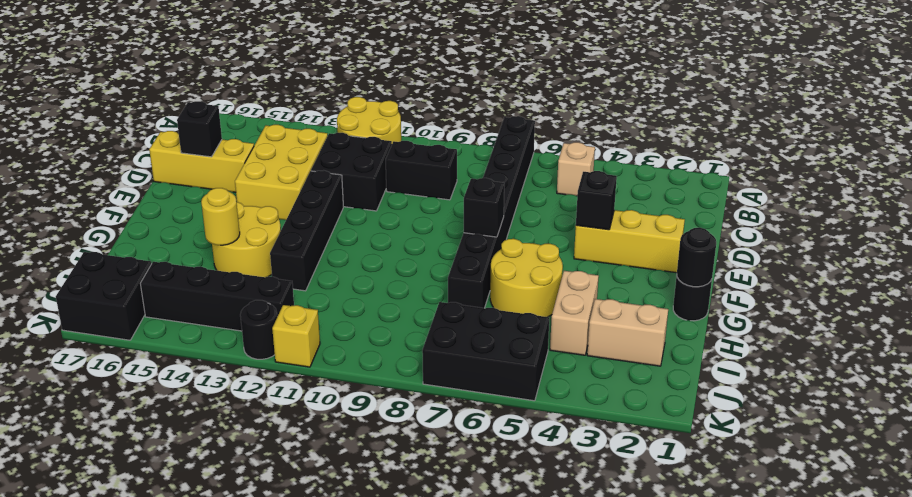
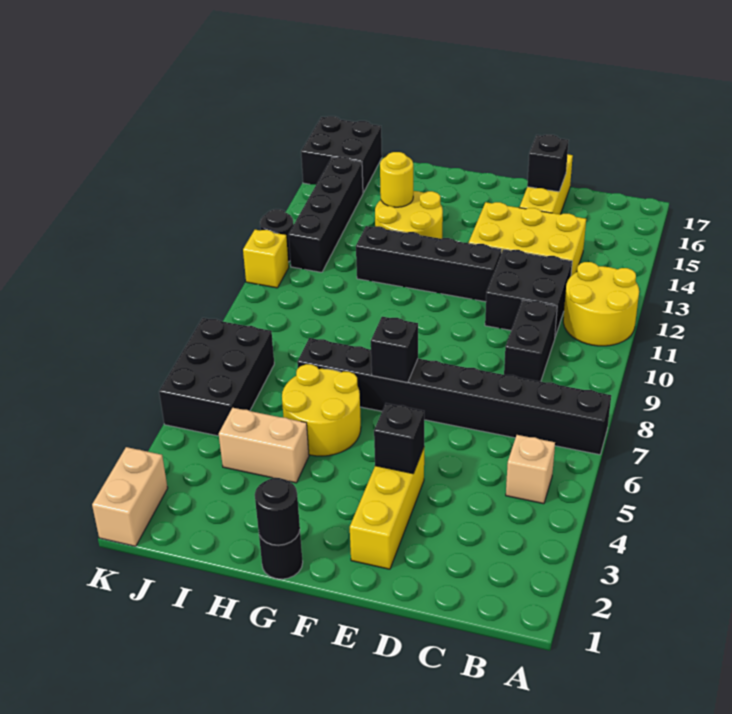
tan 1x2 brick [587,299,668,366] -> tan 1x2 brick moved to [92,447,168,546]

